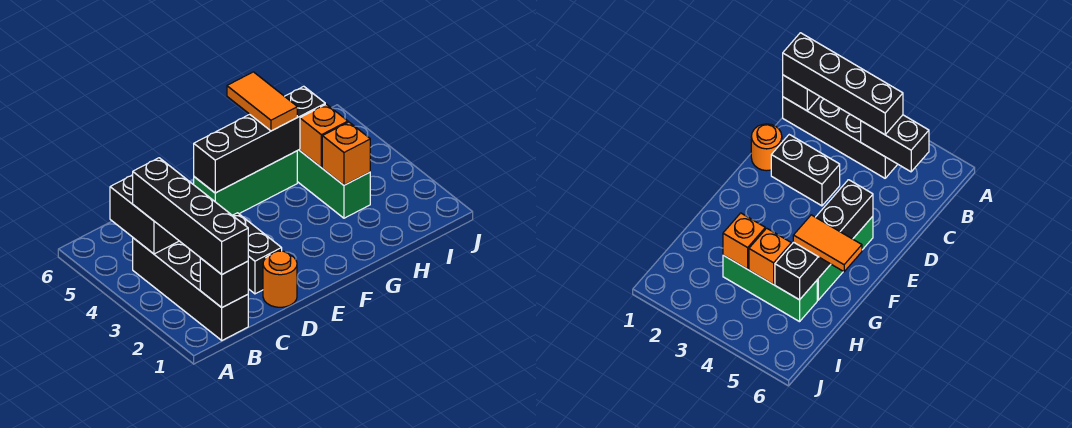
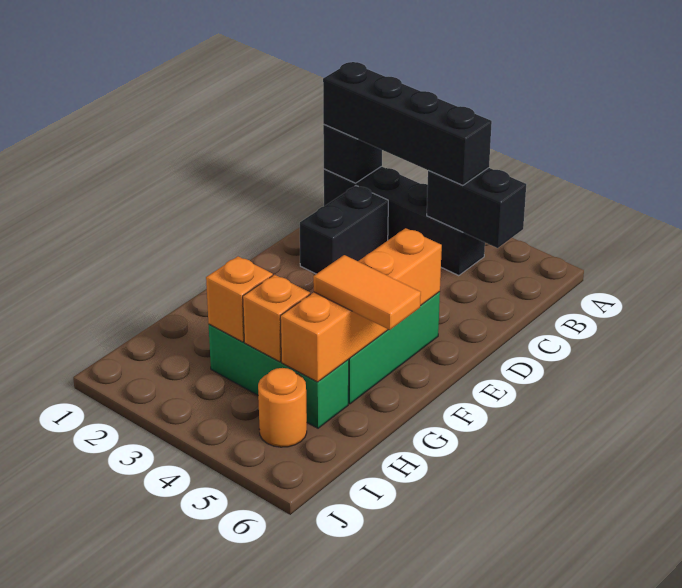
orange 1x1 round brick [263,251,297,307] -> orange 1x1 round brick moved to [258,368,307,447]
black 1x2 brick [233,213,282,294] -> black 1x2 brick turned to [300,186,388,274]
black 1x4 brick [194,86,325,193] -> orange 1x4 brick [280,228,442,382]

